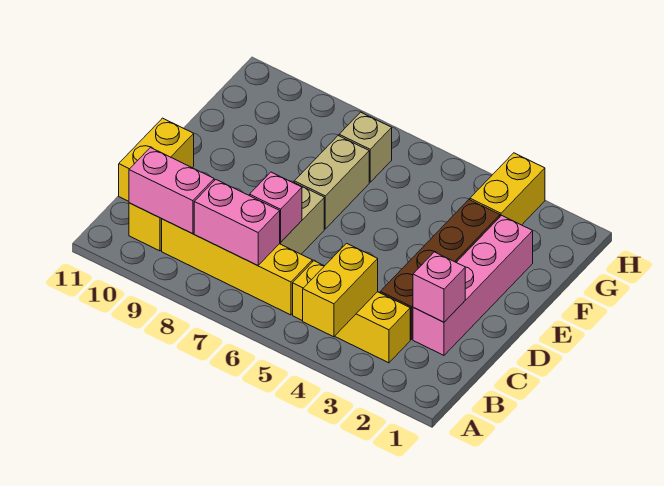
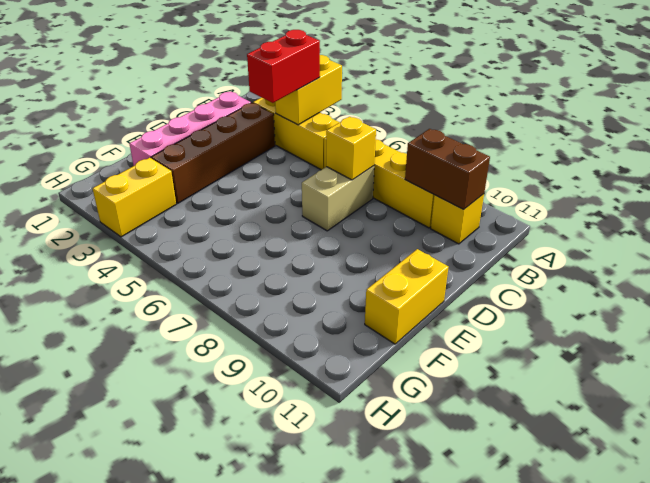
none -> red 1x2 brick [247,30,320,103]
pink 1x2 brick [194,180,280,266] -> none
pink 1x2 brick [129,148,214,234] -> brown 1x2 brick [405,129,490,209]
pink 1x1 brick [413,252,465,322] -> none
pink 1x1 brick [250,172,302,242] -> yellow 1x1 brick [326,117,376,180]
yellow 1x2 brick [119,118,194,201] -> yellow 1x2 brick moved to [365,249,448,344]
tan 1x2 brick [294,136,369,229] -> none
tan 1x1 brick [339,112,392,182] -> none

